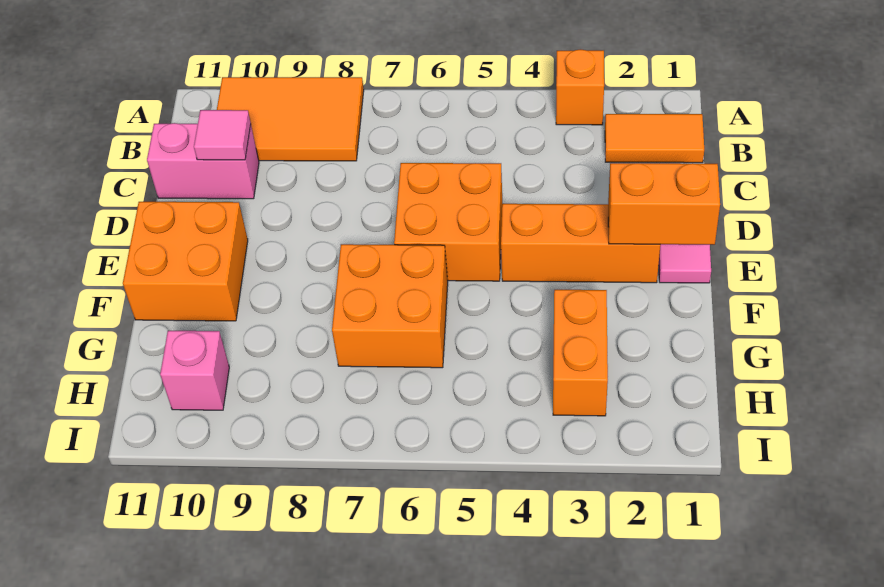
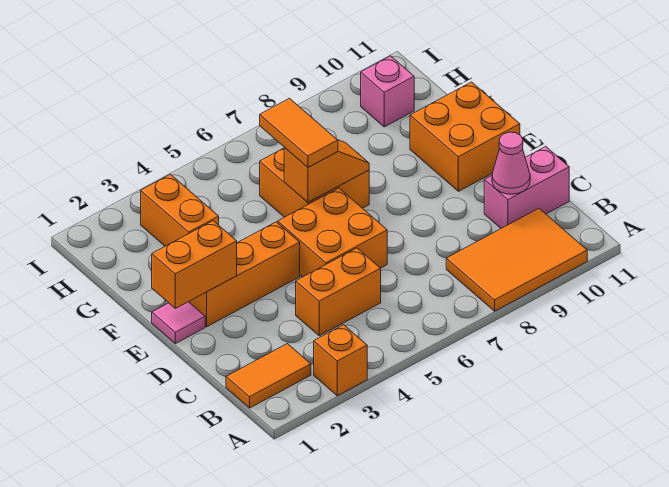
none -> orange 1x2 brick [296,248,381,336]
pink 1x1 tile [194,110,251,160] -> pink 1x1 cone [492,132,530,194]
none -> orange 1x2 slope [284,140,369,203]
none -> orange 1x2 tile [260,98,338,167]

